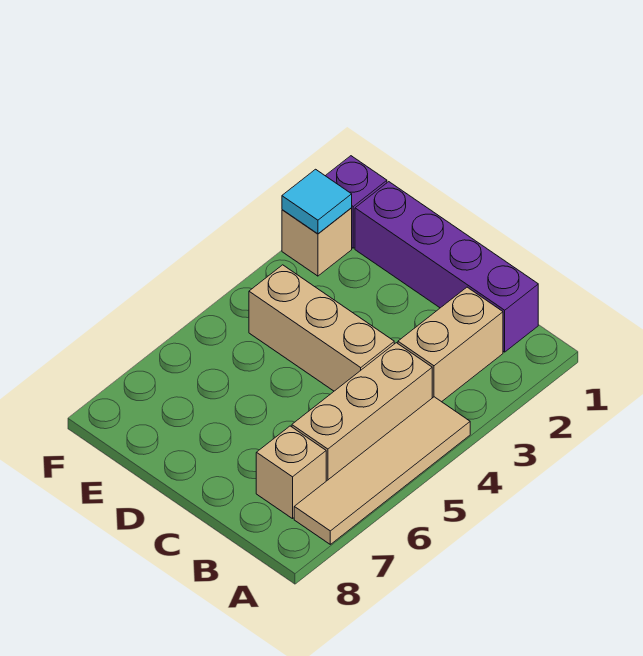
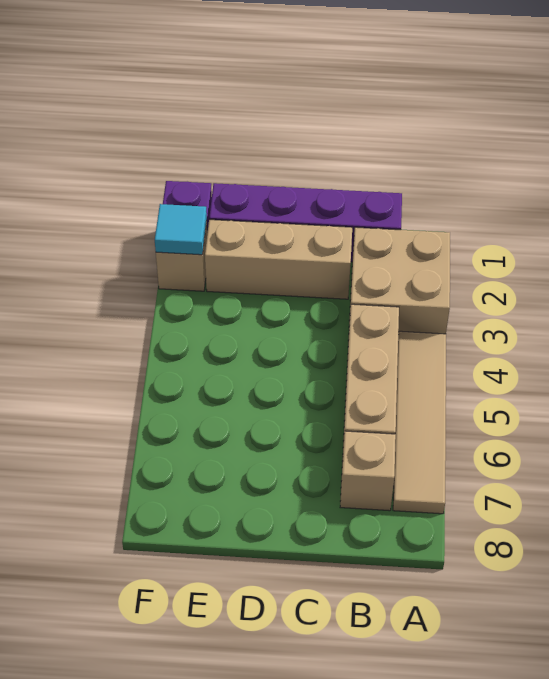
tan 1x2 brick [398,287,503,402] -> tan 2x2 brick [349,227,450,334]
tan 1x3 brick [249,265,394,391] -> tan 1x3 brick moved to [205,220,352,299]

